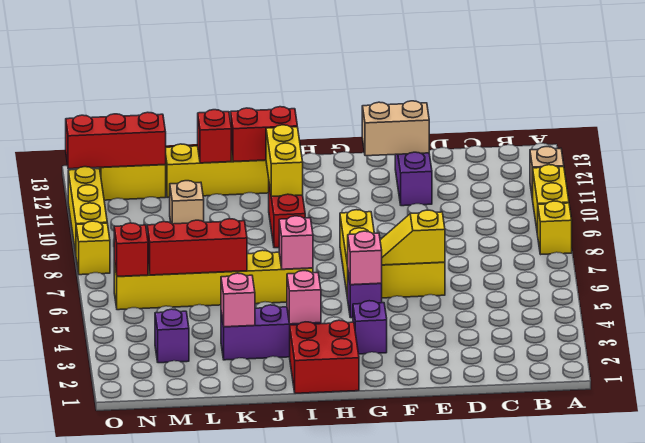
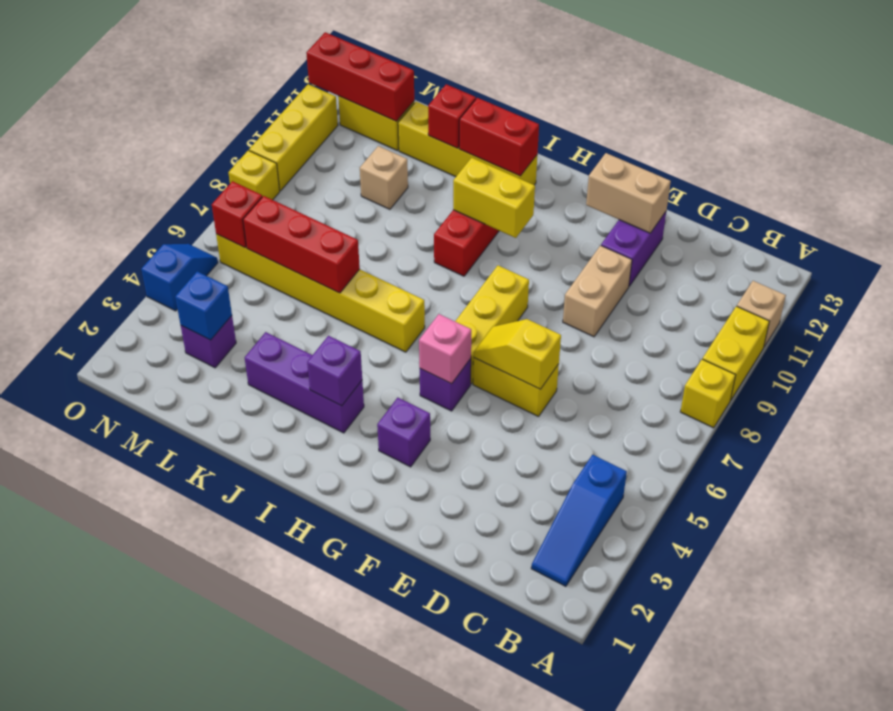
none -> blue 1x3 slope [531,455,627,586]
none -> tan 1x2 brick [563,246,632,337]
red 2x2 brick [290,320,359,393] -> none
pink 1x1 brick [287,271,321,324] -> purple 1x1 brick [307,336,362,406]
pink 1x1 brick [279,216,313,269] -> none
yellow 1x2 brick [266,125,303,196] -> yellow 1x2 brick turned to [453,158,535,238]
pink 1x1 brick [221,273,255,327] -> none
none -> blue 1x1 brick [175,271,232,340]
none -> blue 1x2 slope [141,244,218,311]

